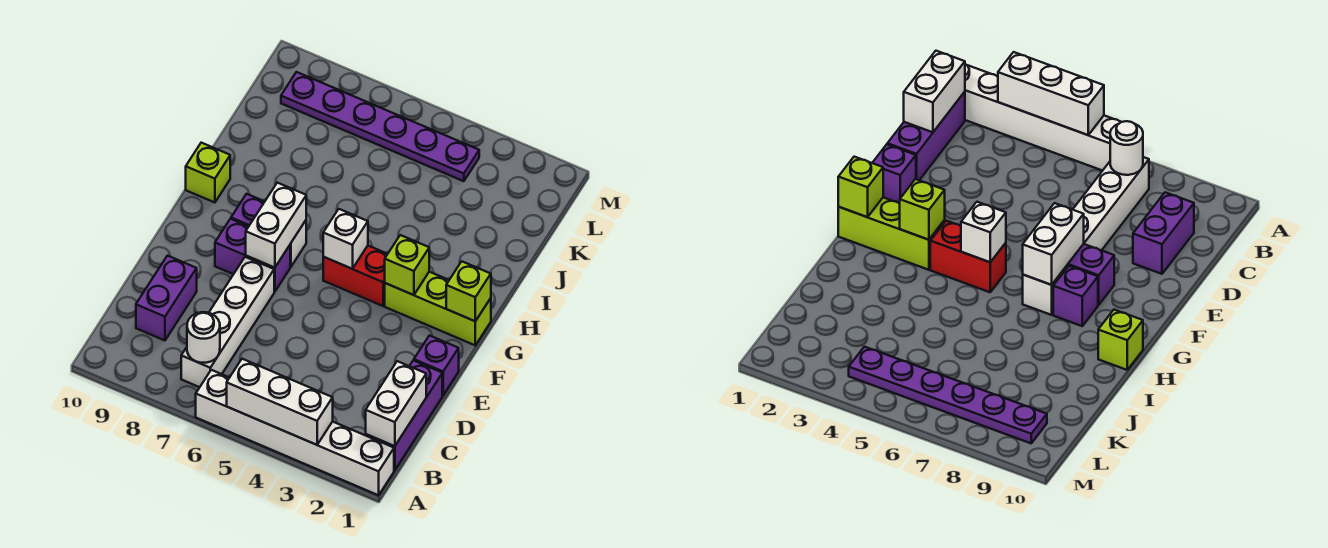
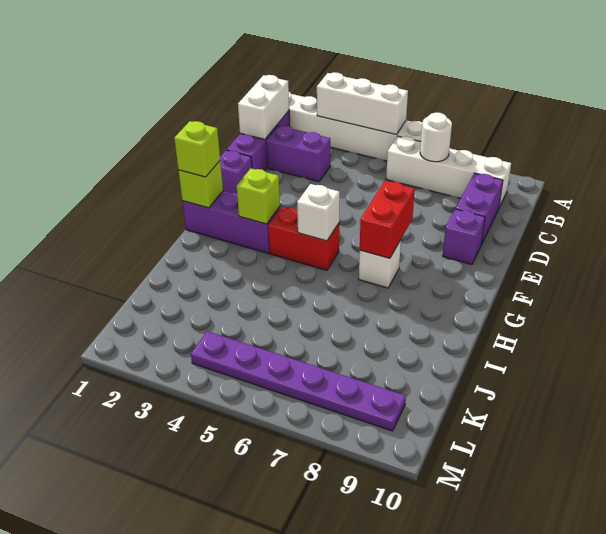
white 1x4 brick [181,257,274,387] -> white 1x4 brick turned to [386,136,511,207]
purple 1x2 brick [215,219,290,292] -> purple 1x2 brick moved to [266,126,331,182]
white 1x2 brick [246,183,306,268] -> red 1x2 brick [360,181,415,258]
lime 1x3 brick [385,272,491,345] -> purple 1x3 brick [182,191,280,253]
purple 1x1 brick [231,194,265,226] -> purple 1x1 brick moved to [443,209,485,264]
lime 1x1 brick [186,143,230,203] -> lime 1x1 brick moved to [174,121,220,177]

